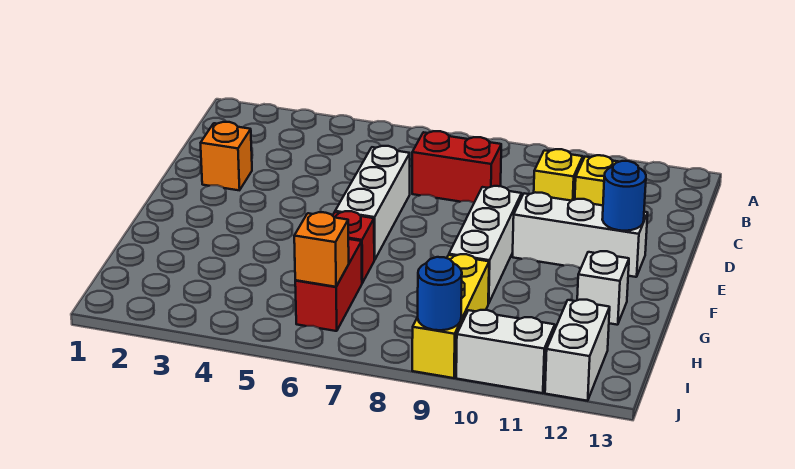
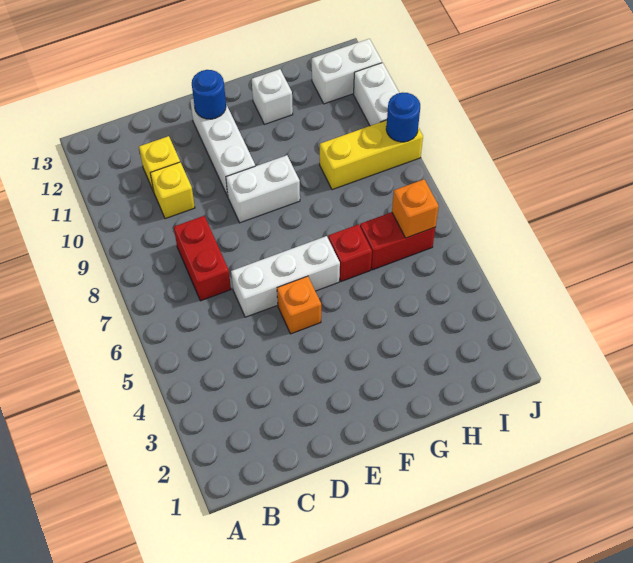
orange 1x1 brick [201,122,252,190] -> orange 1x1 brick moved to [277,276,321,334]
white 1x3 brick [449,186,522,303] -> white 1x2 brick [226,155,300,223]

